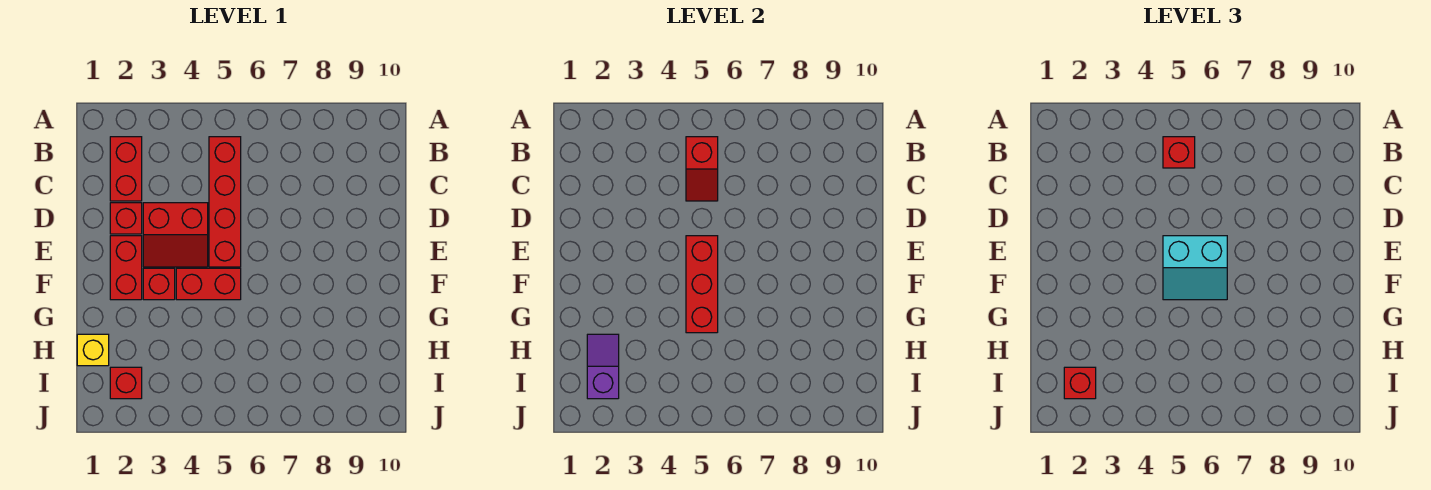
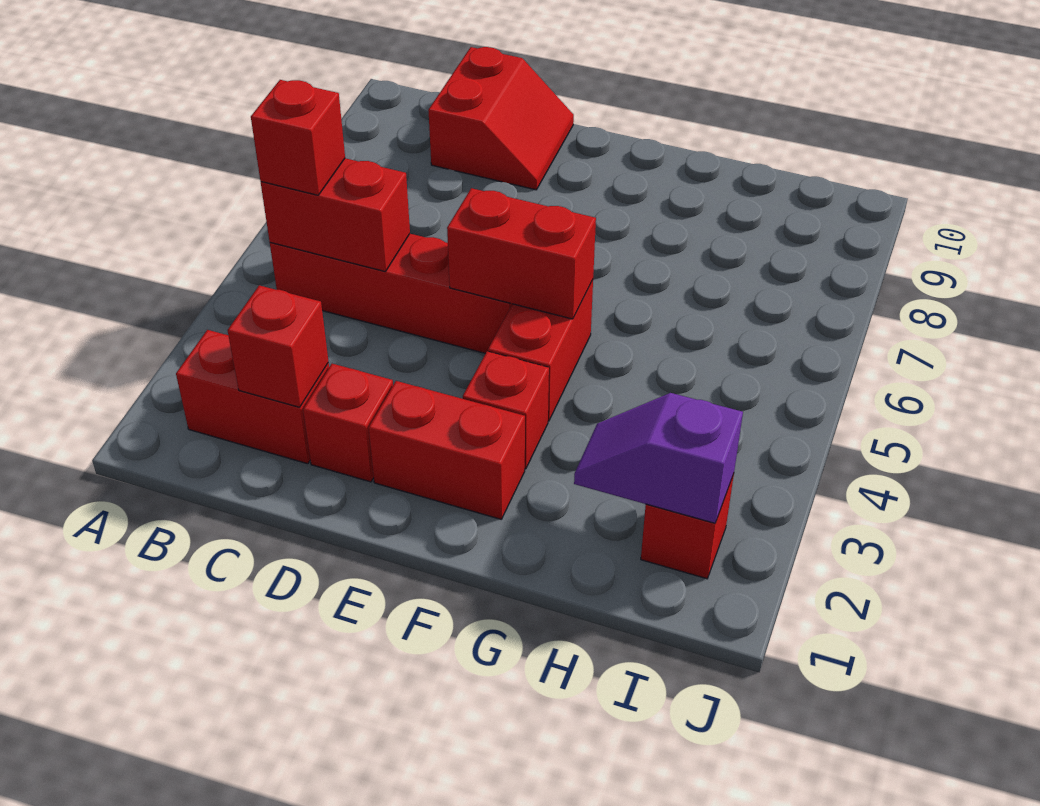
red 1x2 slope [686,137,718,201] -> red 1x2 brick [261,158,410,272]
red 2x2 slope [143,203,208,267] -> red 2x2 slope moved to [428,47,574,190]
red 1x3 brick [686,236,718,333] -> red 1x2 brick [447,188,596,319]
cyan 2x2 slope [1163,236,1227,300] -> none
yellow 1x1 brick [77,334,109,366] -> none
red 1x1 brick [1064,367,1096,399] -> red 1x1 brick moved to [228,285,329,407]

